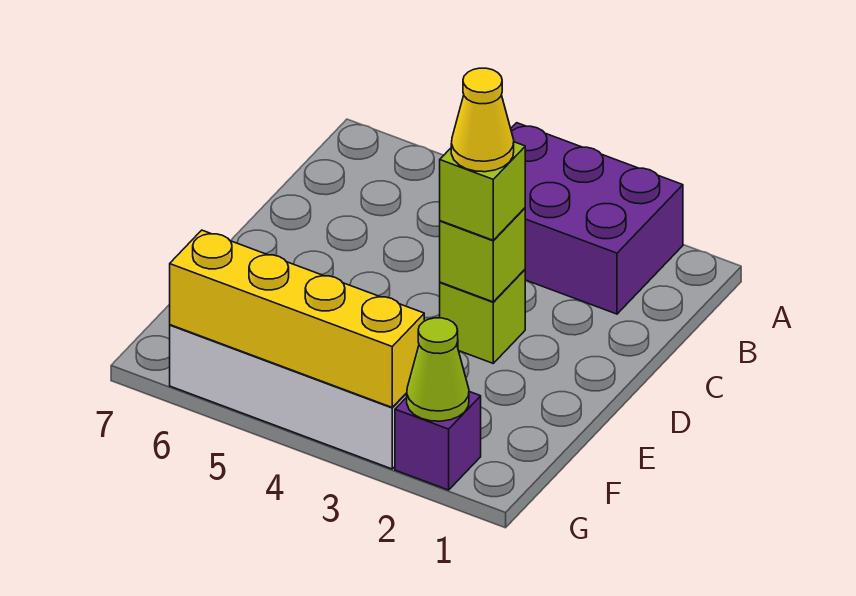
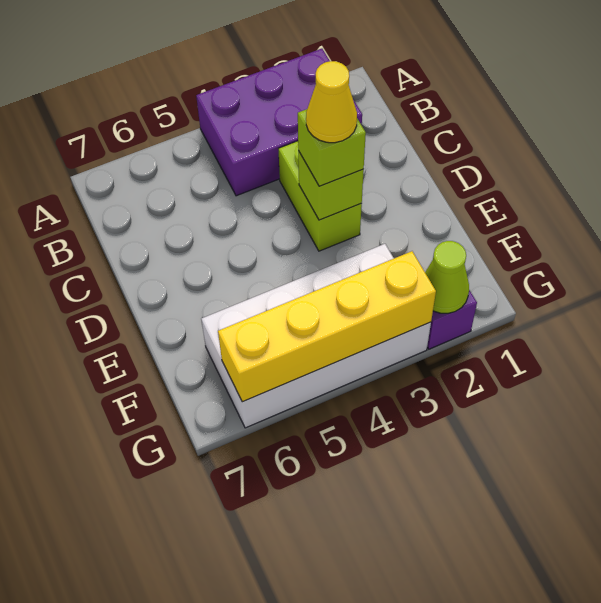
lime 1x1 brick [440,270,525,363] -> lime 1x2 brick [279,141,362,251]

